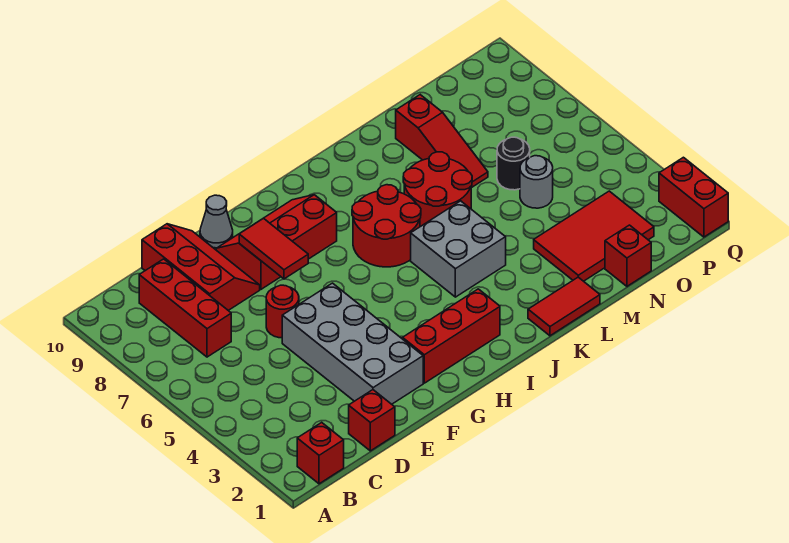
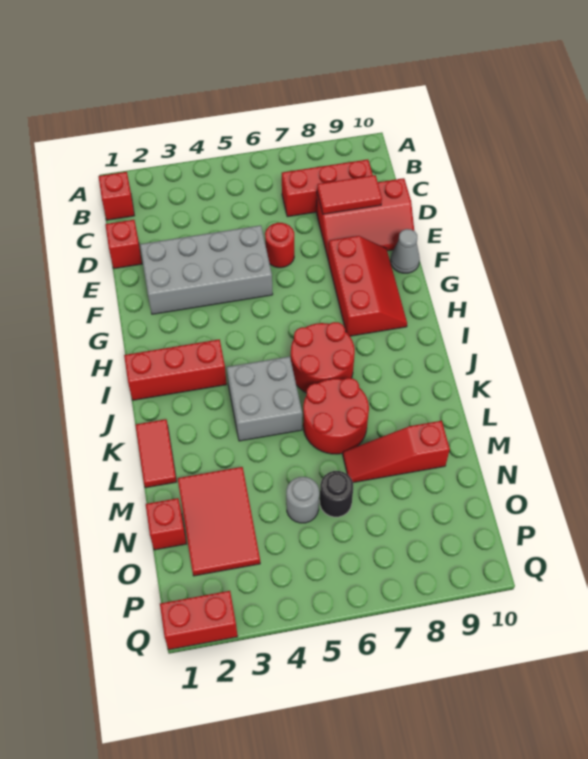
red 1x2 tile [239,218,308,279] -> red 1x2 tile moved to [317,175,382,214]
red 1x3 brick [403,289,500,383] -> red 1x3 brick turned to [124,339,227,400]

